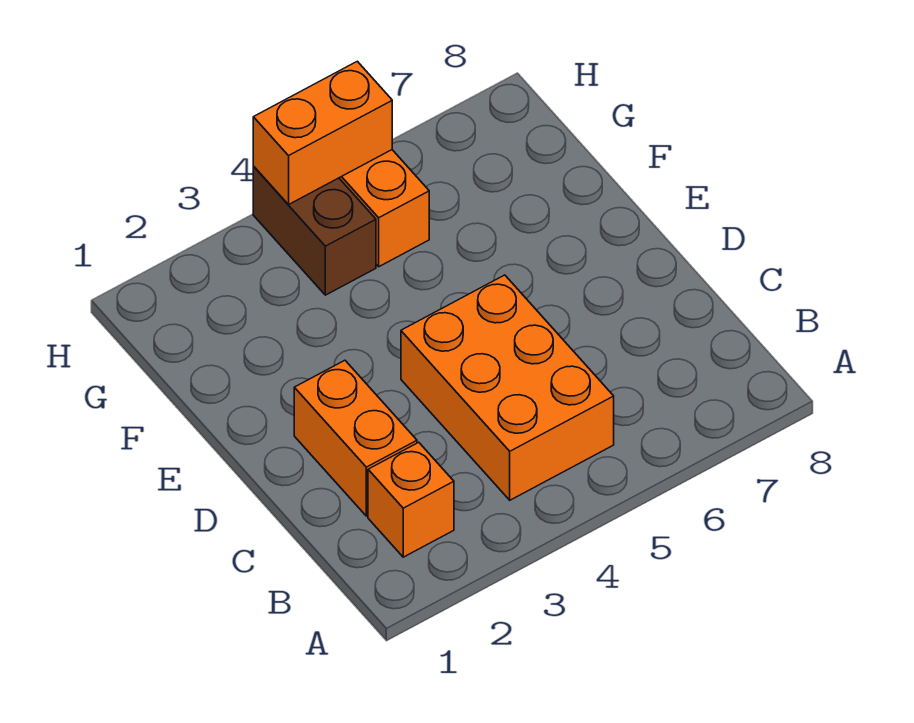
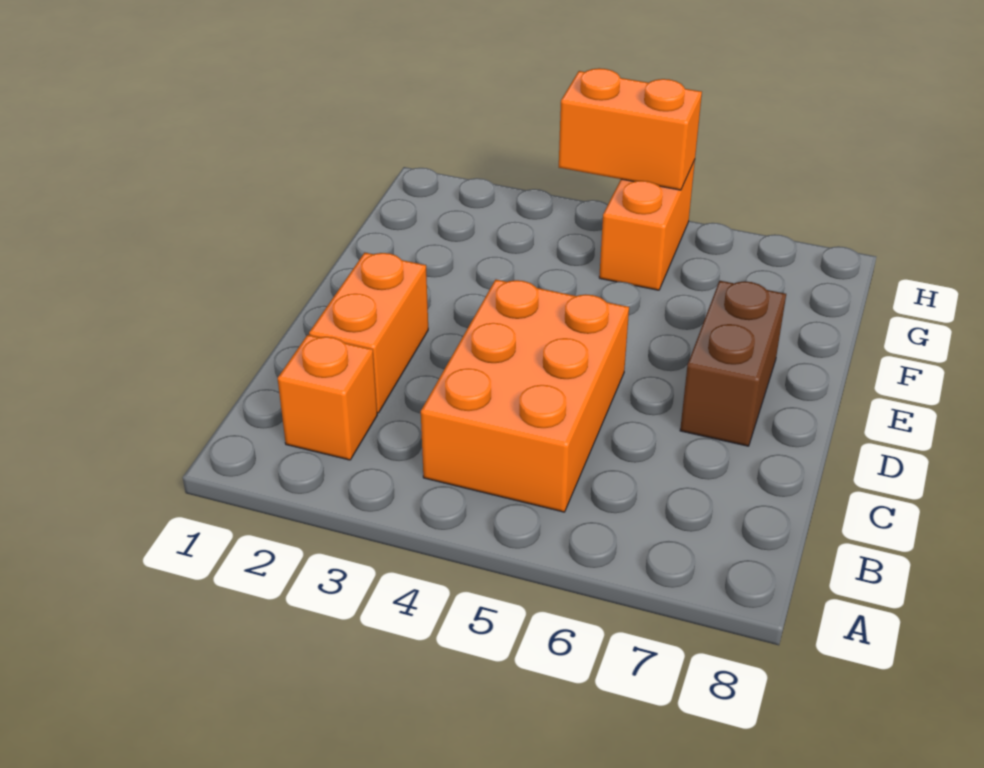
brown 1x2 brick [253,167,376,295] -> brown 1x2 brick moved to [680,281,786,446]

